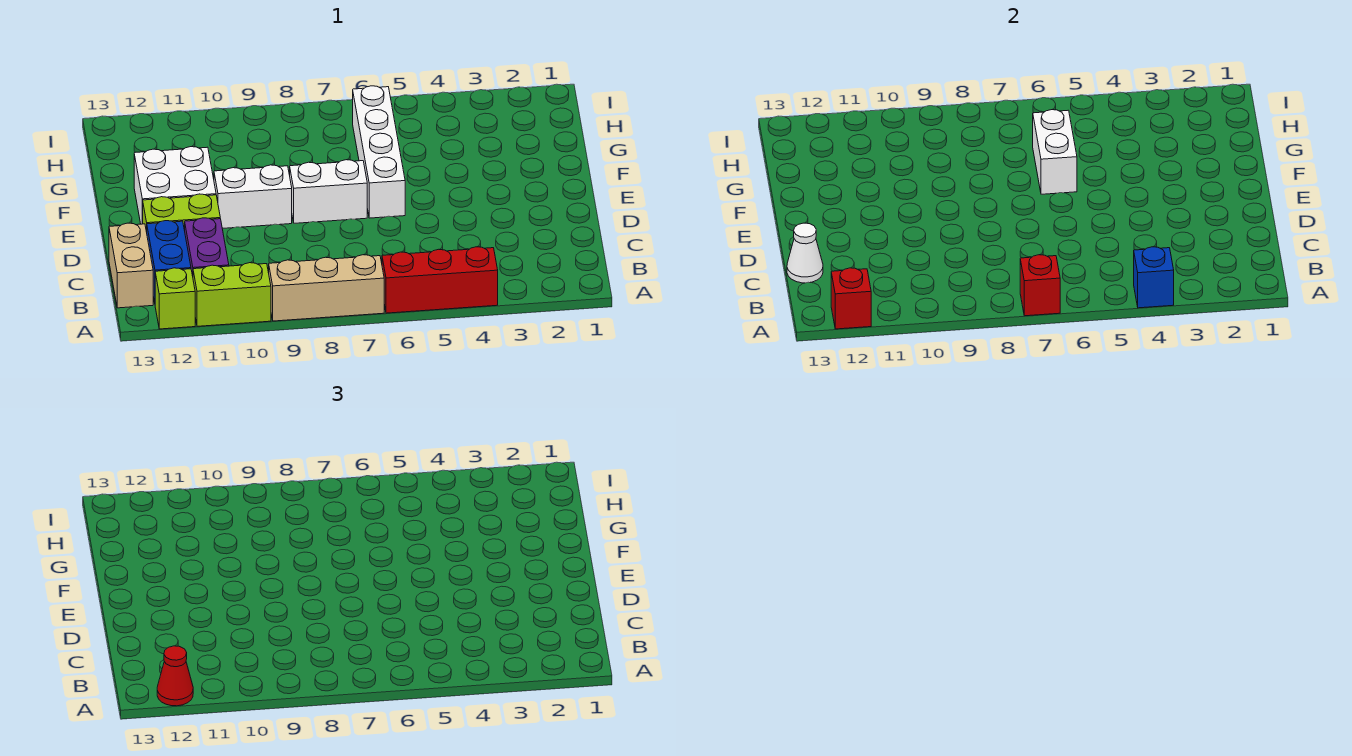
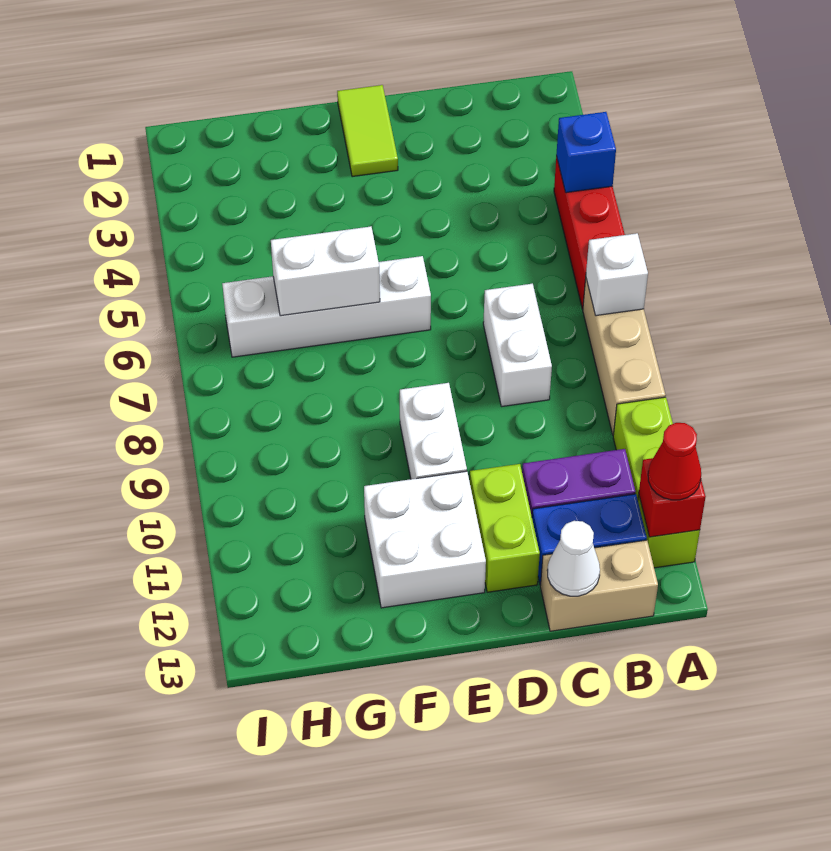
red 1x1 brick [1020,255,1060,316] -> white 1x1 brick [586,233,648,316]
none -> lime 1x2 tile [337,85,398,177]
white 1x2 brick [290,160,367,223] -> white 1x2 brick moved to [483,284,552,407]

